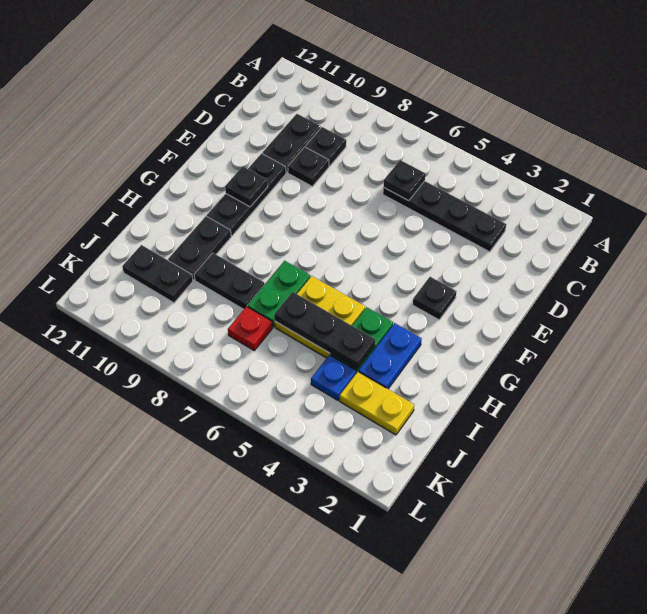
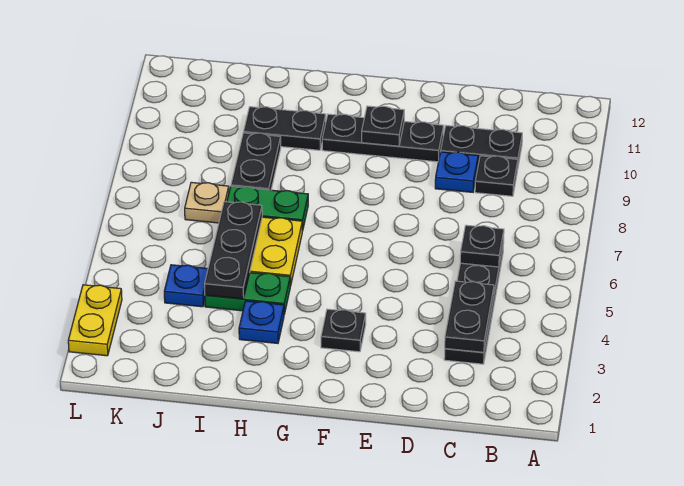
black 1x1 plate [288,147,329,186] -> blue 1x1 plate [435,152,478,192]
blue 1x2 plate [359,323,422,389] -> blue 1x1 plate [239,301,284,343]
yellow 1x2 plate [340,372,414,435] -> yellow 1x2 plate moved to [68,285,122,356]
red 1x1 plate [228,306,273,350] -> tan 1x1 plate [185,182,229,223]
black 1x2 plate [122,245,193,303] -> black 1x2 plate moved to [445,281,494,352]

